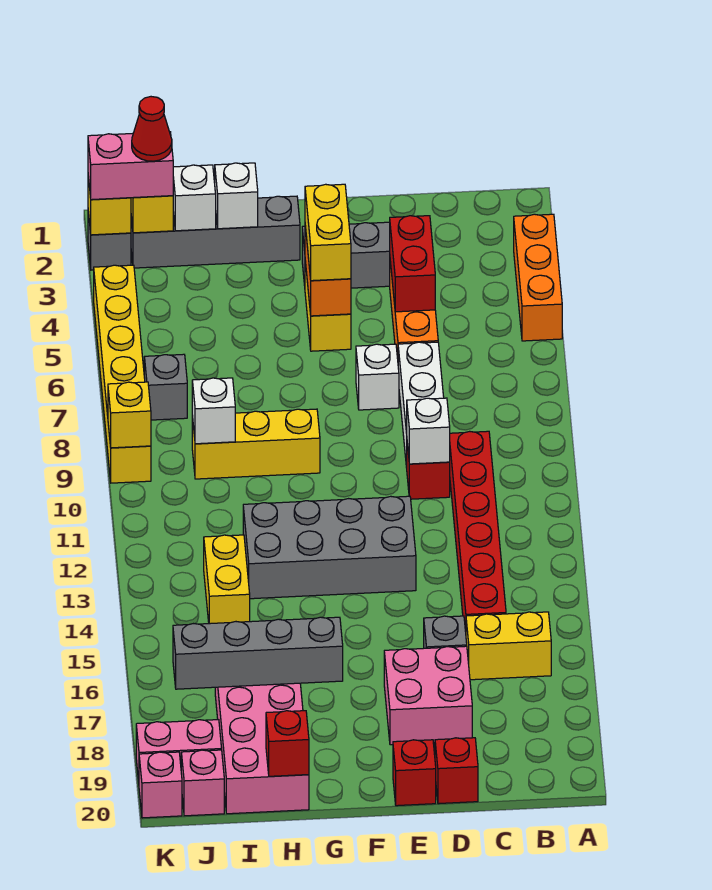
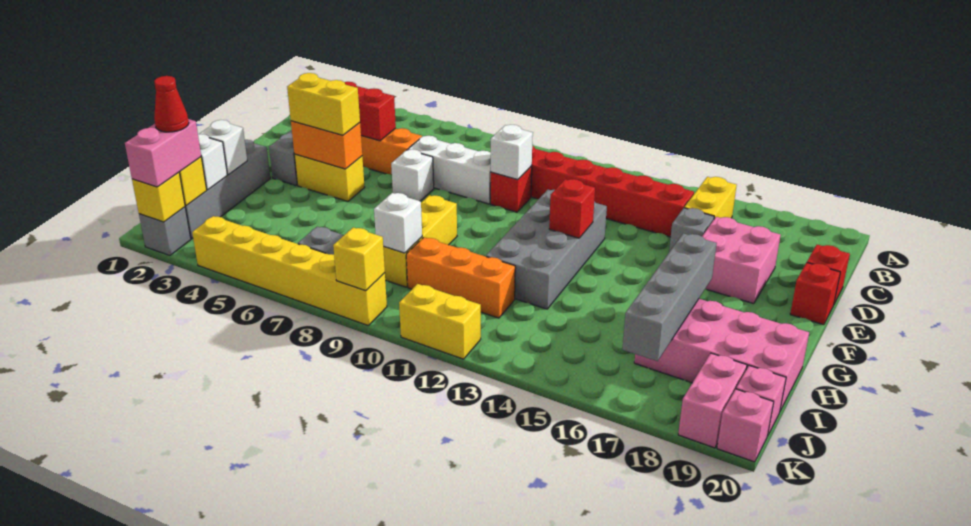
orange 1x3 brick [514,214,562,341] -> orange 1x3 brick moved to [406,237,515,318]
red 1x1 brick [266,711,309,776] -> red 1x1 brick moved to [549,179,595,238]
yellow 1x2 brick [204,535,250,624] -> yellow 1x2 brick moved to [399,284,481,359]

